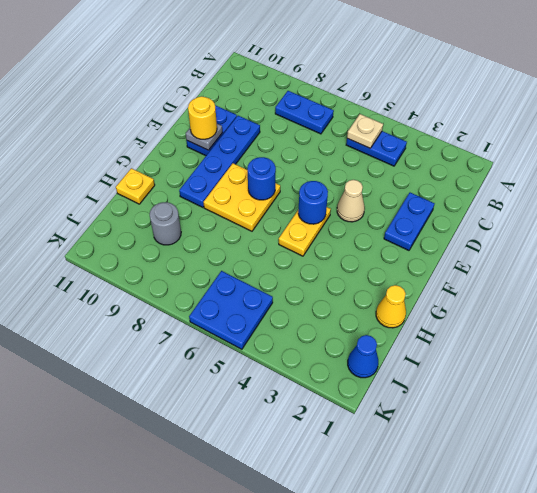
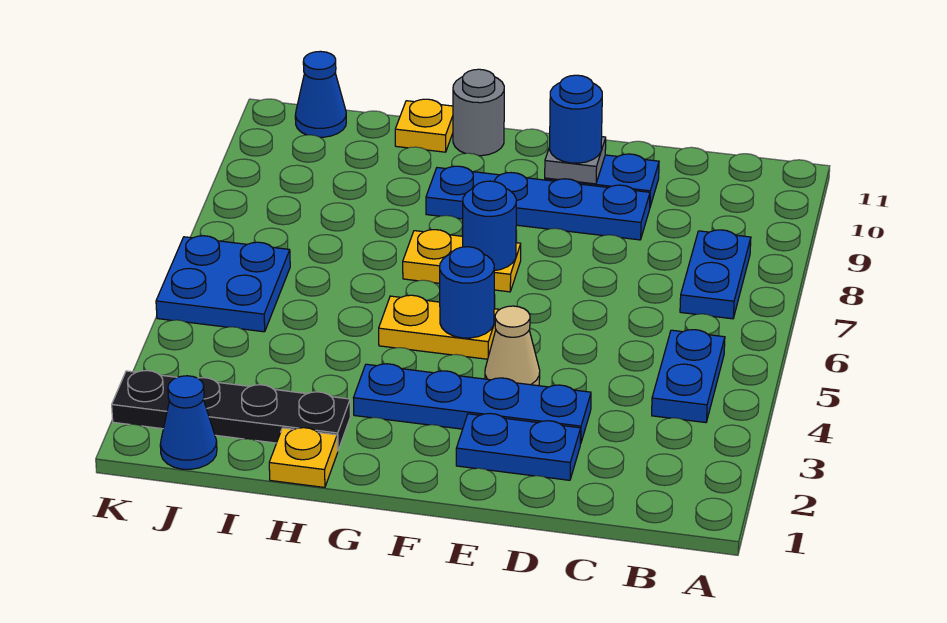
tan 1x1 plate [347,114,383,148] -> none
none -> blue 1x4 plate [354,364,591,444]
yellow 1x1 round brick [188,96,217,139] -> blue 1x1 round brick [550,75,602,163]
yellow 2x2 plate [203,163,280,231] -> yellow 1x2 plate [403,230,521,292]
yellow 1x1 cone [376,285,406,328] -> yellow 1x1 plate [269,428,338,487]
none -> black 1x4 plate [112,371,350,450]
grey 1x1 round brick [150,202,181,245] -> grey 1x1 round brick moved to [453,69,504,156]
none -> blue 1x1 cone [295,51,346,137]

